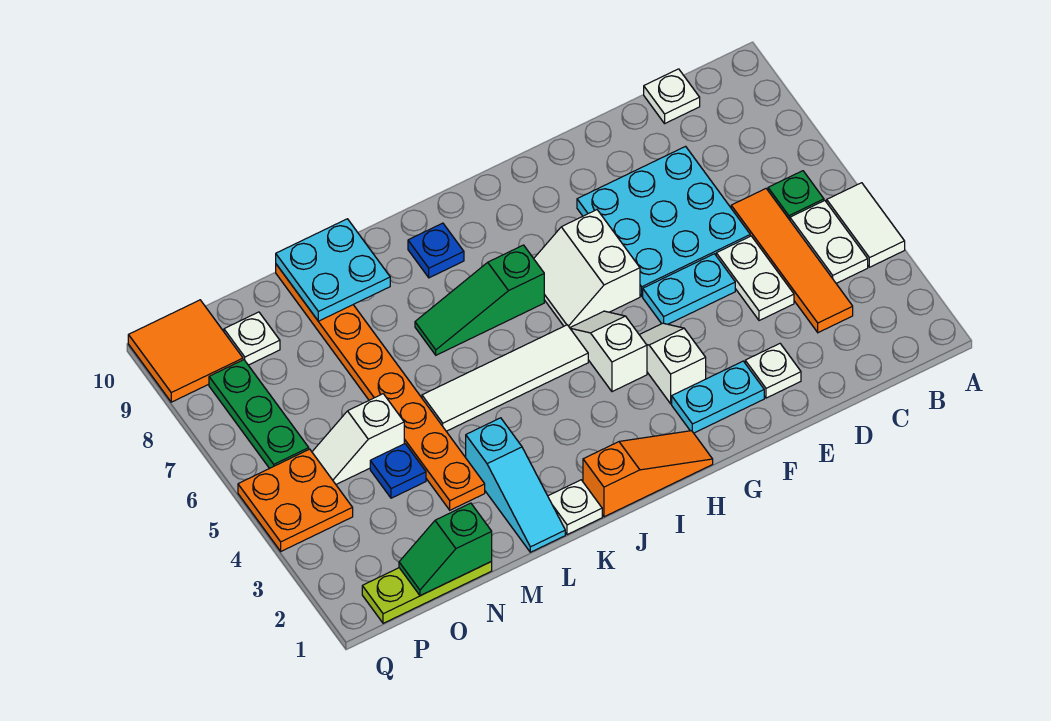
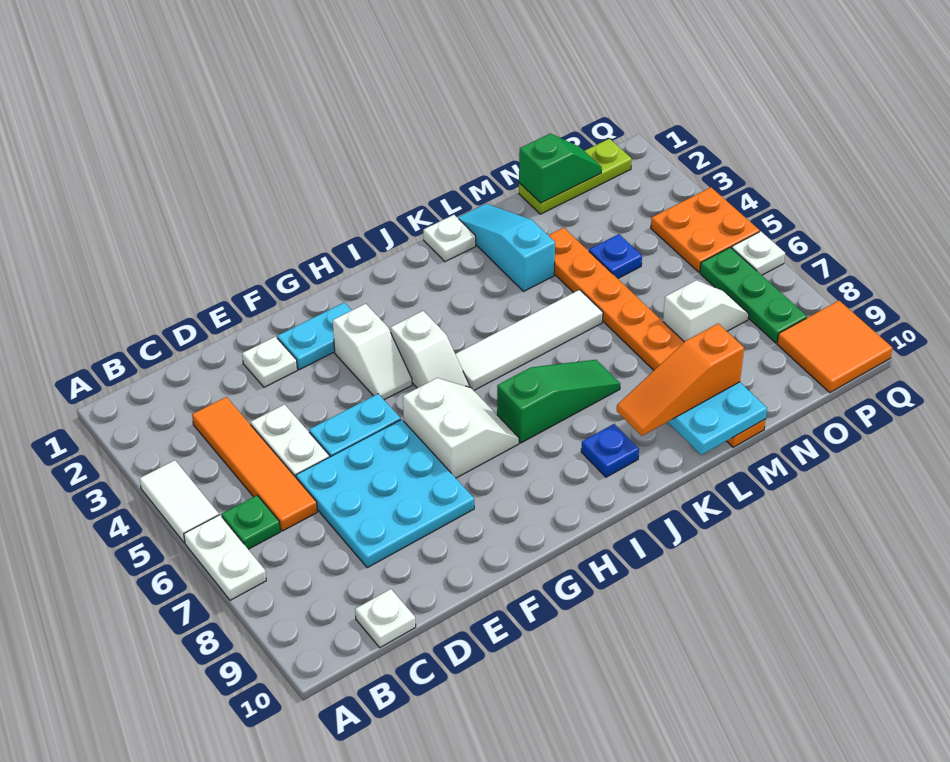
white 1x2 plate [790,201,868,283] -> white 1x2 plate moved to [184,515,266,600]
orange 1x3 slope [583,431,713,517] -> orange 1x3 slope moved to [617,324,744,436]
white 1x2 slope [312,394,404,484] -> white 1x2 slope moved to [663,280,749,342]
white 1x1 plate [224,312,280,365] -> white 1x1 plate moved to [732,231,785,275]

